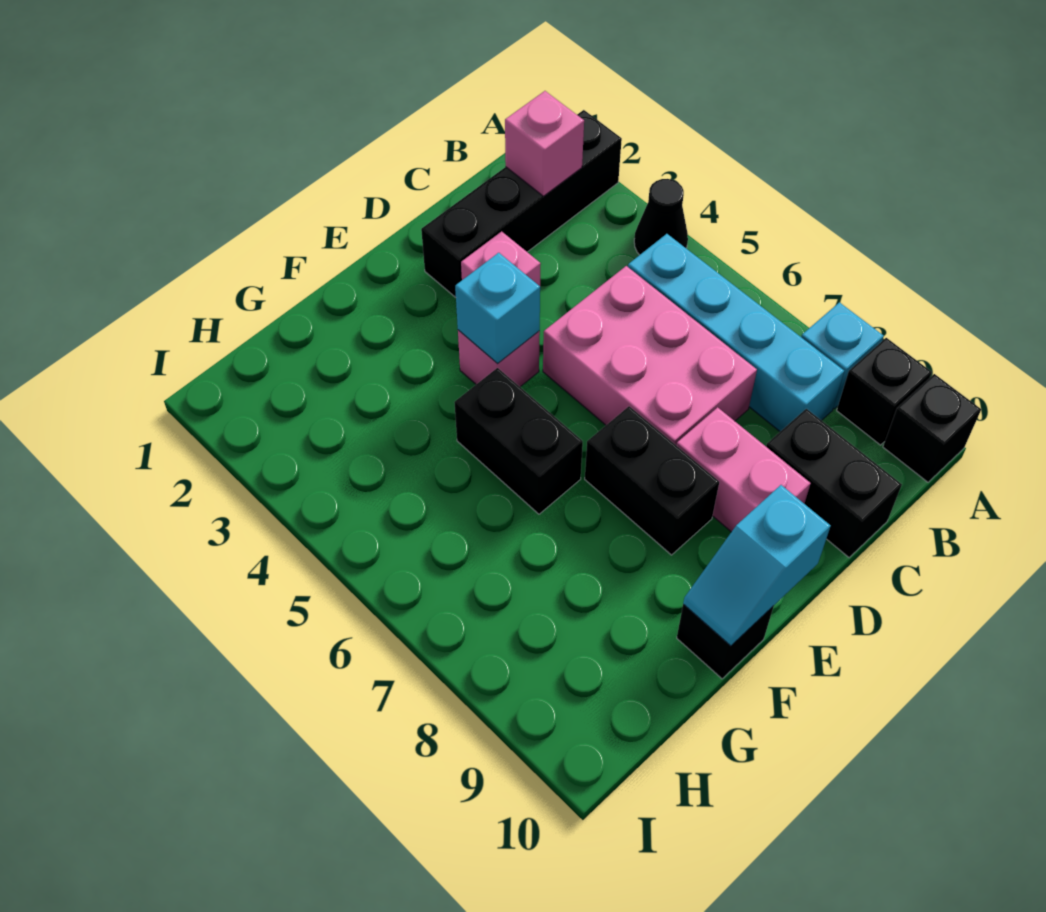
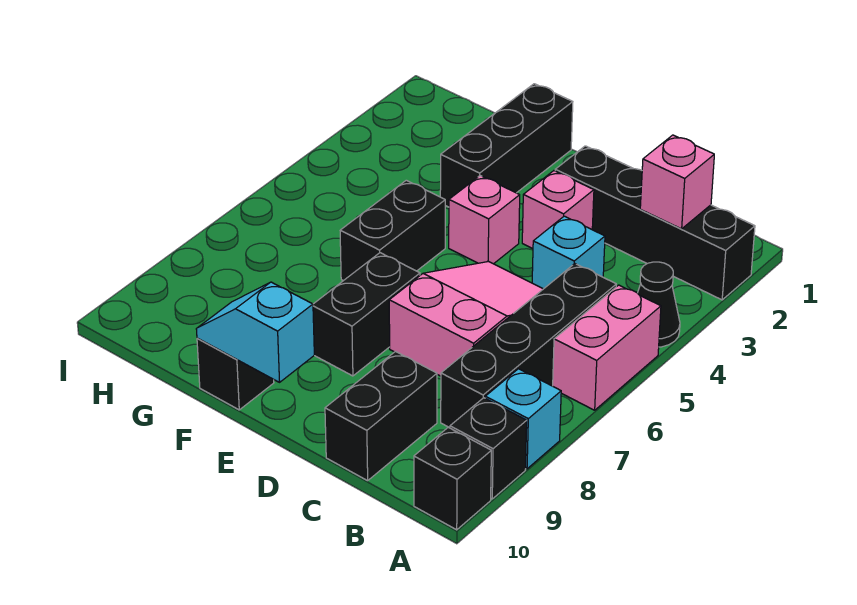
cyan 1x4 brick [628,234,844,431] -> black 1x4 brick [441,264,616,428]
pink 2x3 brick [543,266,757,445] -> pink 2x3 slope [389,262,543,376]
pink 1x2 brick [676,407,811,532] -> pink 1x2 brick moved to [553,285,661,410]
cyan 1x1 brick [455,253,540,364] -> cyan 1x1 brick moved to [532,216,605,289]
none -> black 1x3 brick [440,84,573,207]

